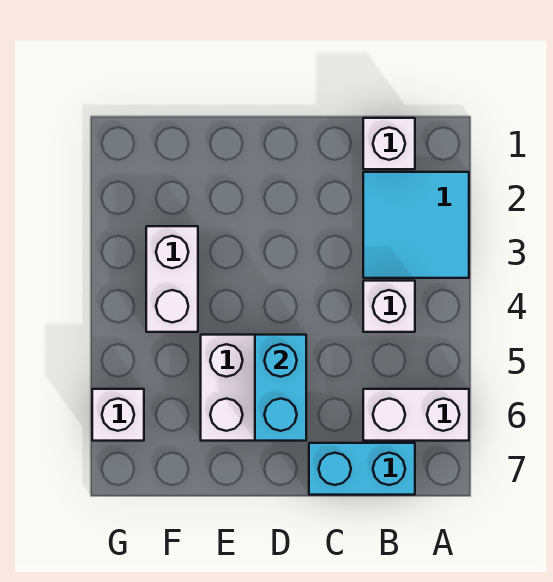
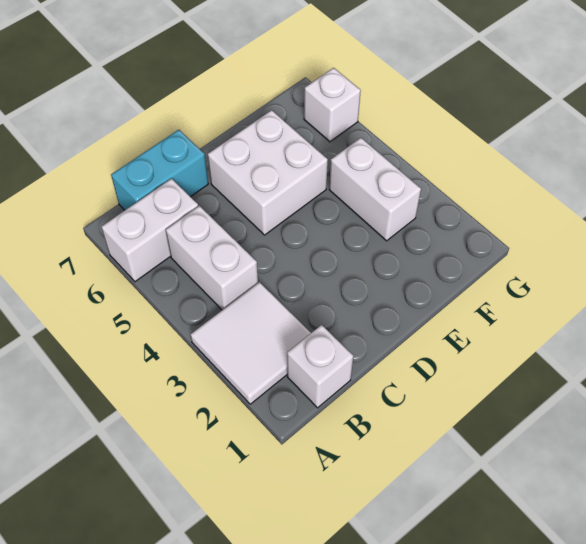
cyan 2x2 tile [363,172,469,278] -> white 2x2 tile [191,282,311,404]
white 1x1 brick [363,281,415,332] -> white 1x2 brick [166,206,258,310]
cyan 1x2 brick [255,335,306,441] -> none

